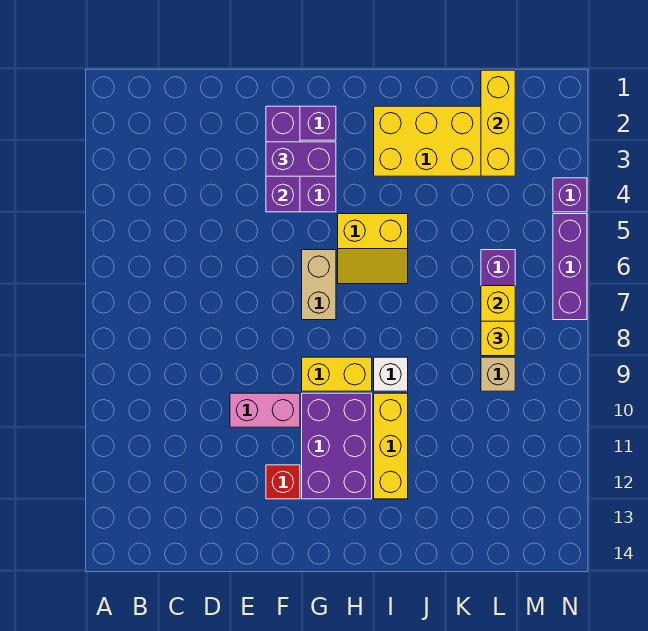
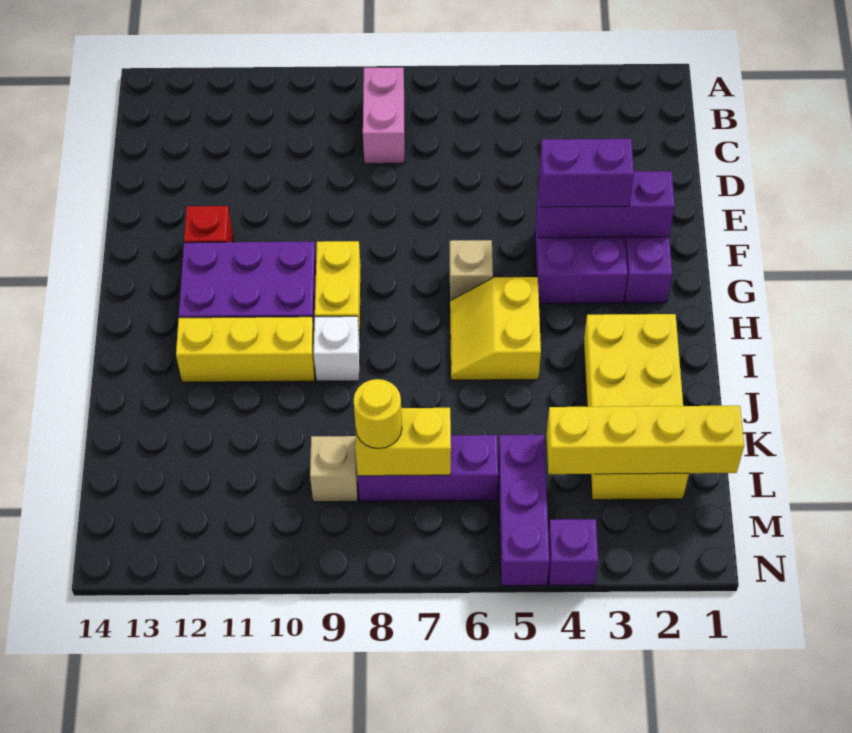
pink 1x2 brick [230,393,300,427] -> pink 1x2 brick moved to [363,68,404,164]
purple 1x2 brick [266,142,336,176] -> purple 1x2 brick turned to [539,139,634,207]
tan 1x2 brick [302,250,336,320] -> tan 1x1 brick [450,240,493,301]
yellow 1x3 brick [481,70,515,176] -> yellow 1x4 brick [547,406,744,474]
yellow 1x1 brick [481,321,515,356] -> yellow 1x1 round brick [354,379,402,449]
purple 1x3 brick [553,214,587,320] -> purple 1x3 brick turned to [498,435,549,586]

